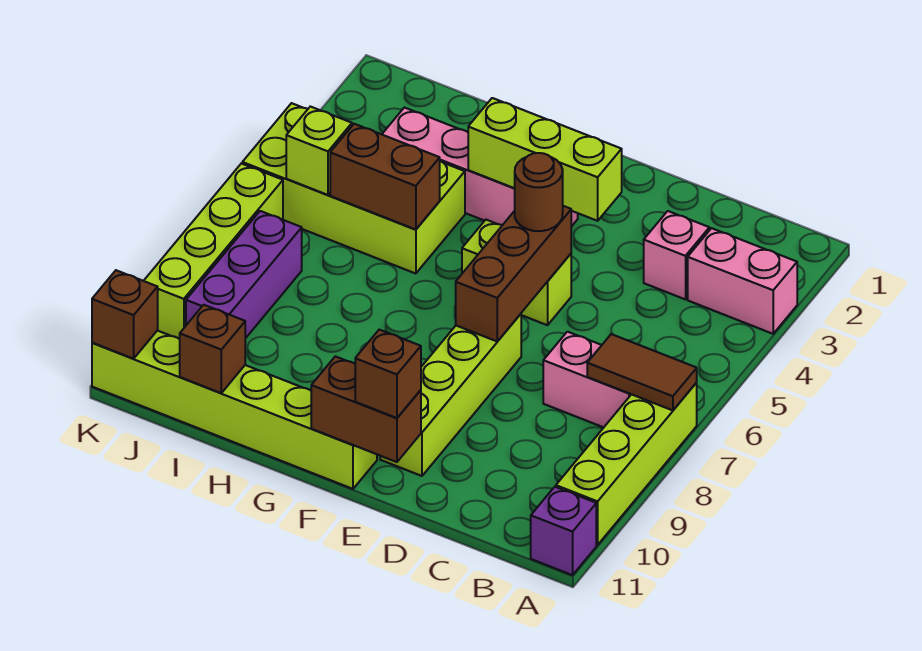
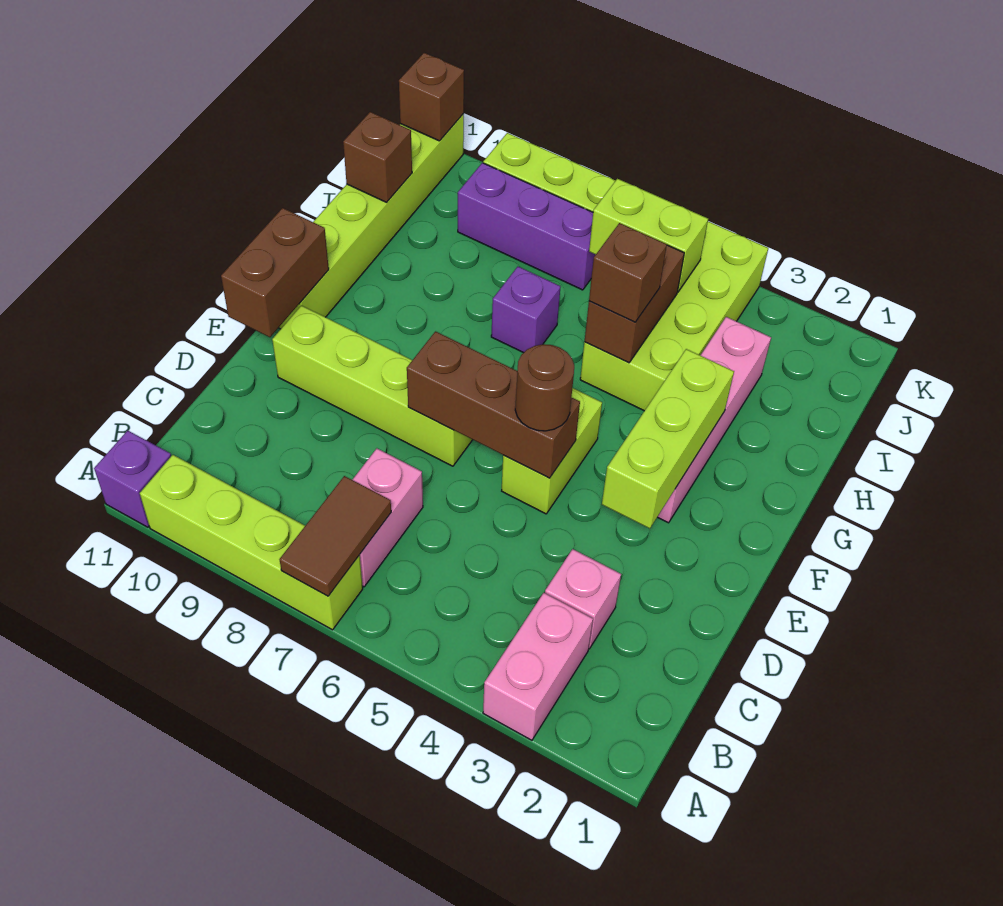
brown 1x1 brick [355,330,421,418] -> brown 1x1 brick moved to [589,223,667,322]
none -> purple 1x1 brick [491,267,561,353]
lime 1x1 brick [286,107,352,195] -> lime 1x2 brick [589,179,708,292]

